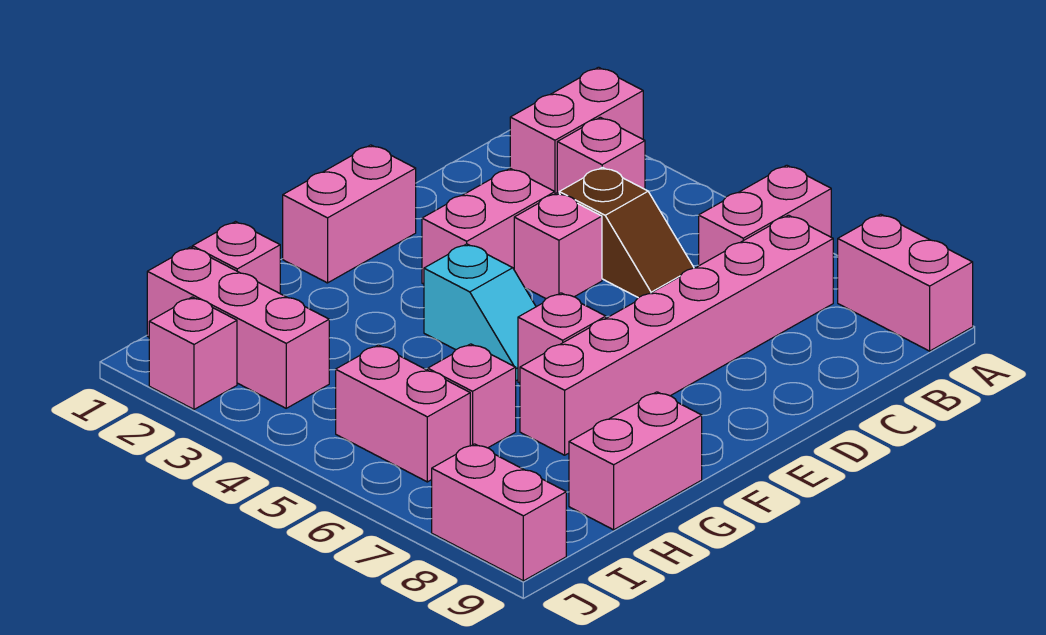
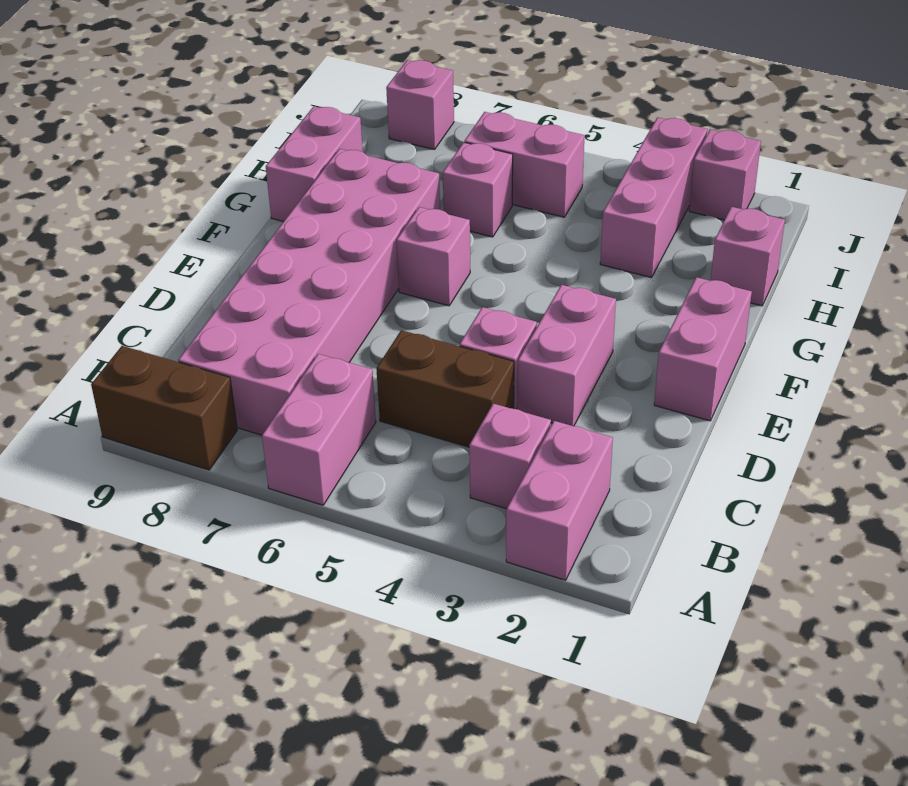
pink 1x2 brick [838,214,973,351] -> brown 1x2 brick [91,346,237,470]
pink 1x6 brick [520,215,833,455] -> pink 2x6 brick [178,149,440,435]
brown 1x2 slope [559,167,694,298] -> brown 1x2 brick [376,330,514,447]
cyan 1x2 slope [424,244,536,381] -> none
pink 1x3 brick [147,247,329,408] -> pink 1x3 brick turned to [600,117,707,278]
pink 1x2 brick [432,444,566,581] -> pink 1x1 brick [386,60,454,150]

